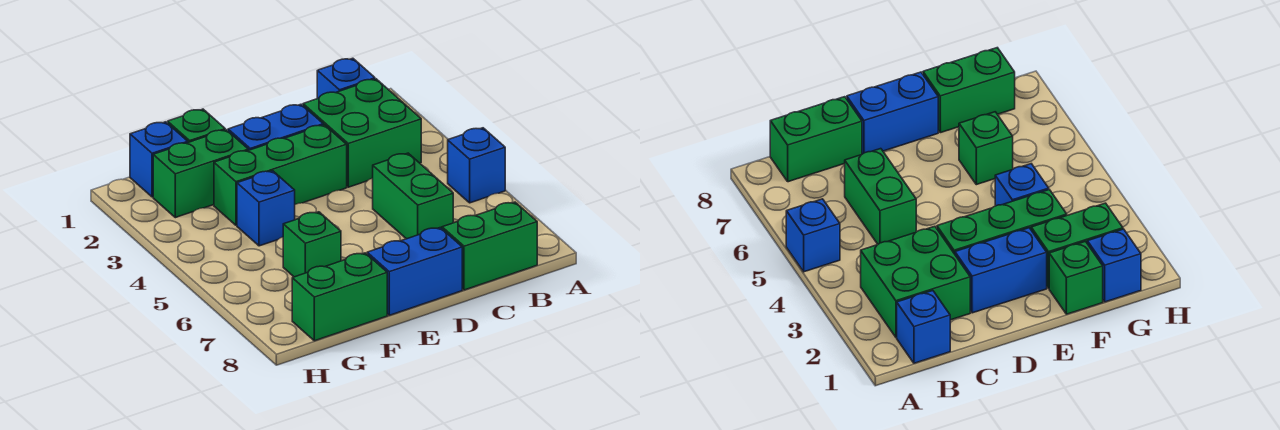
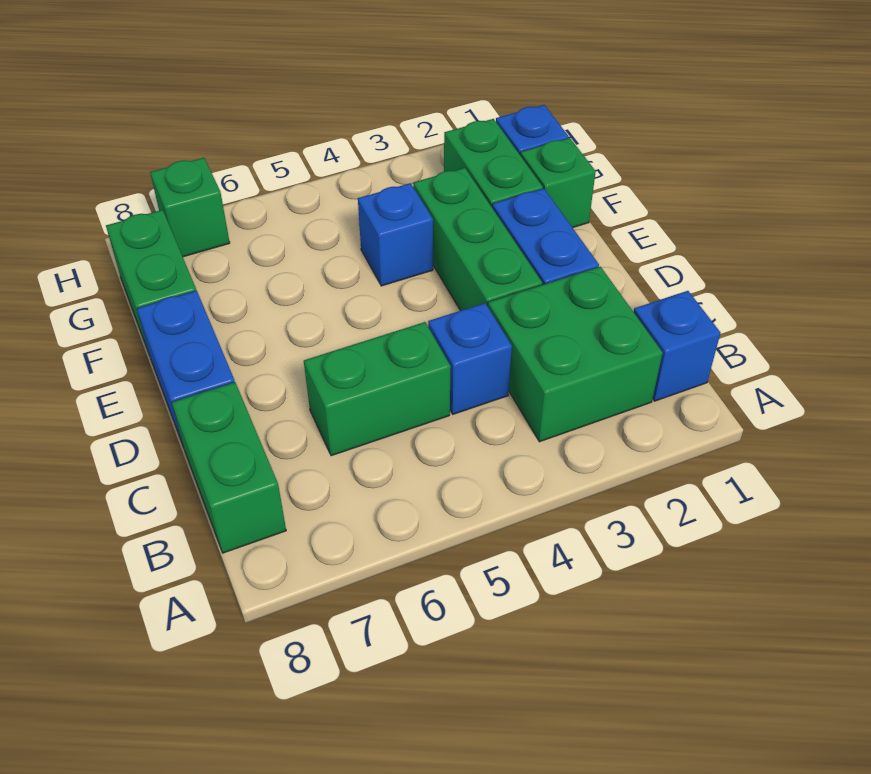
blue 1x1 brick [448,128,505,203] -> blue 1x1 brick moved to [428,303,512,414]
green 1x1 brick [283,212,341,277] -> green 1x1 brick moved to [150,158,230,257]

